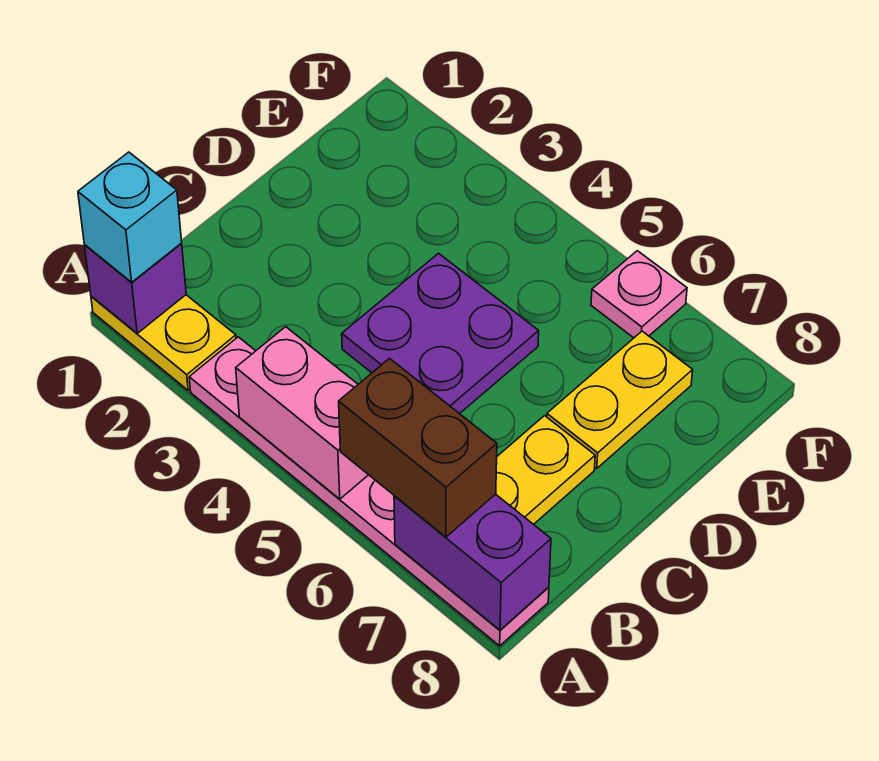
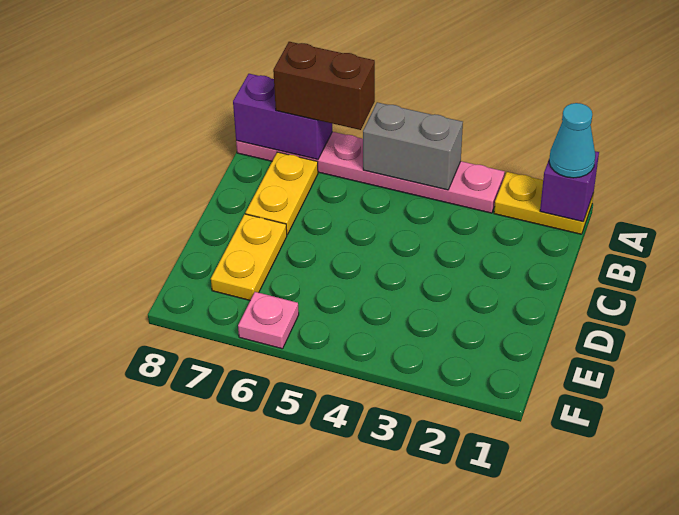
cyan 1x1 brick [78,152,182,282] -> cyan 1x1 cone [549,103,595,178]
pink 1x2 brick [236,327,368,499] -> grey 1x2 brick [363,102,463,190]
purple 2x2 plate [342,253,539,414] -> none

